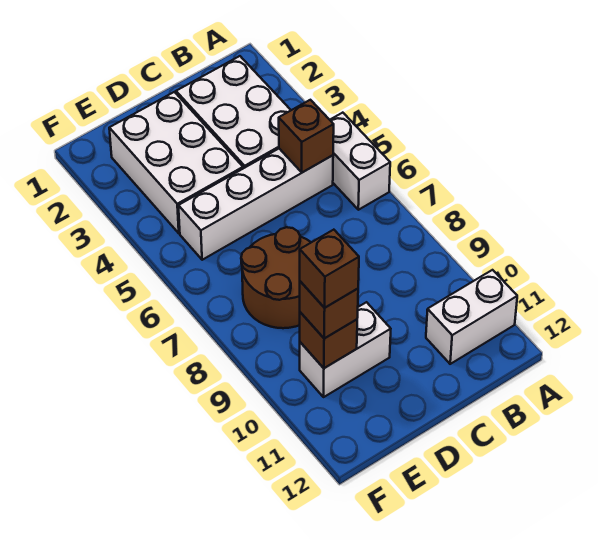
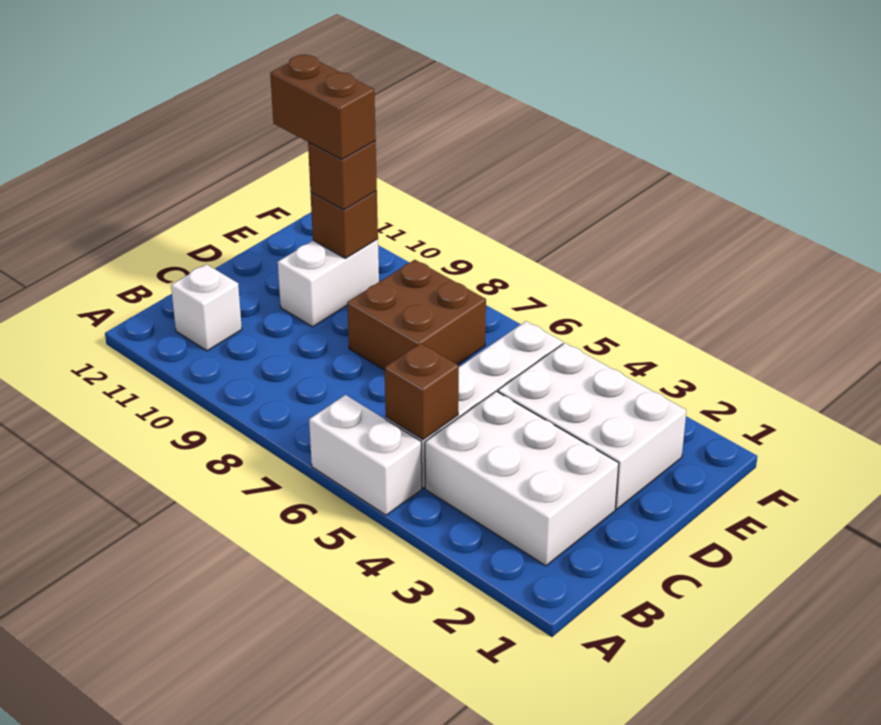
white 1x2 brick [426,270,517,364] -> white 1x1 brick [171,264,242,351]
brown 2x2 round brick [241,227,311,328] -> brown 2x2 brick [347,260,486,370]
brown 1x1 brick [300,230,359,308] -> brown 1x2 brick [270,55,376,160]

